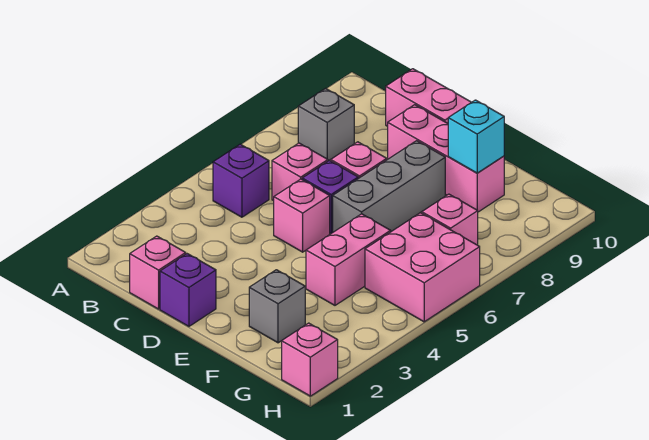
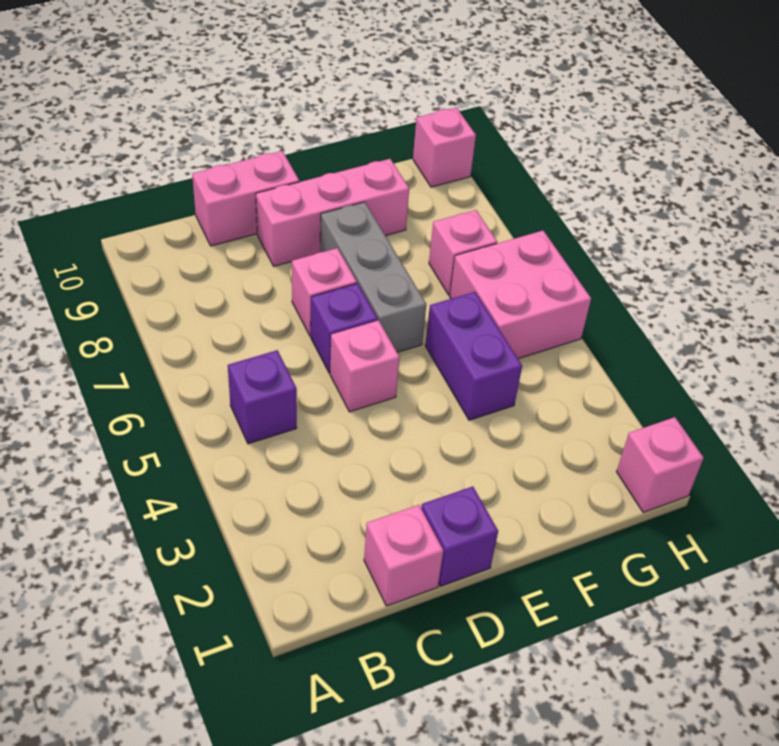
grey 1x1 brick [298,89,354,161] -> none
pink 1x1 brick [272,143,328,201] -> pink 1x1 brick moved to [413,108,476,187]
grey 1x1 brick [249,270,305,343] -> none
pink 1x2 brick [306,214,391,305] -> purple 1x2 brick [425,292,522,420]
cyan 1x1 brick [448,100,504,173] -> none

